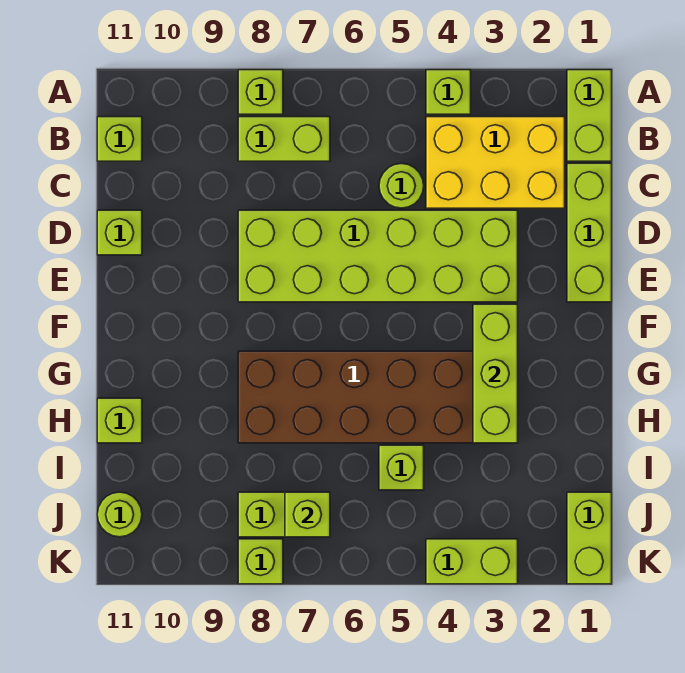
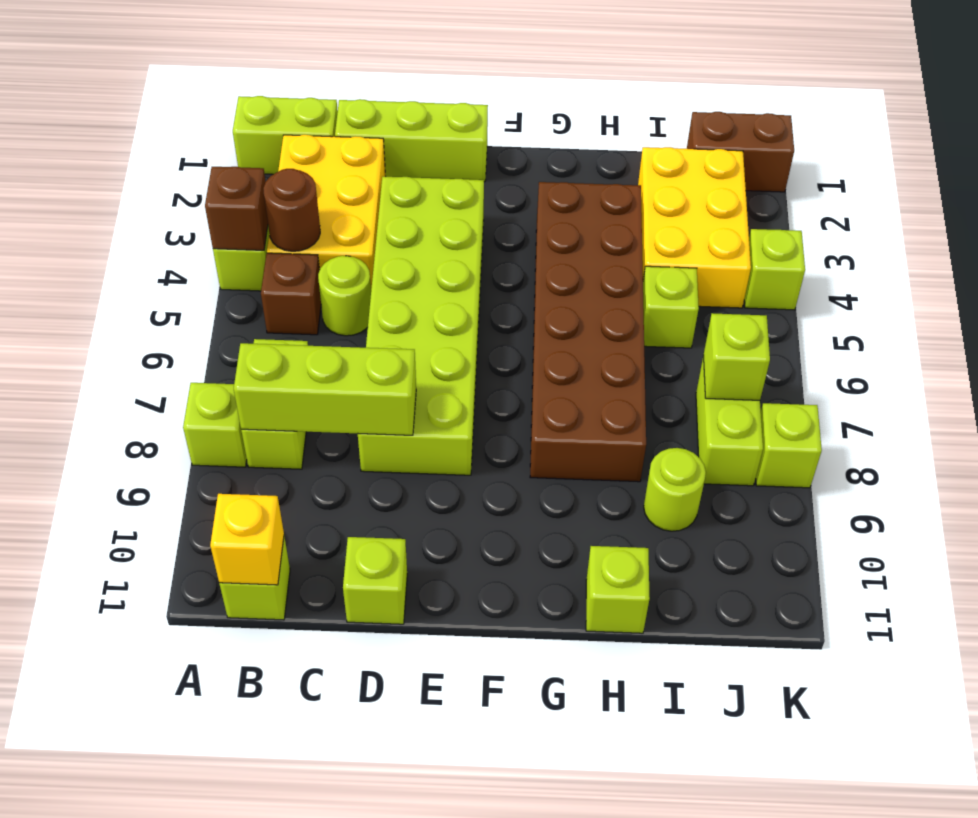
none -> brown 1x1 brick [205,167,268,250]
none -> brown 1x1 round brick [263,169,320,251]
none -> brown 1x1 brick [261,253,321,335]
none -> yellow 1x1 brick [210,494,284,585]
lime 1x3 brick [473,304,518,443] -> lime 1x3 brick moved to [234,343,416,435]
none -> yellow 2x3 brick [638,147,751,308]
lime 1x2 brick [567,492,612,584] -> brown 1x2 brick [687,112,794,192]
lime 1x1 round brick [97,492,142,537] -> lime 1x1 round brick moved to [644,448,706,531]
lime 1x2 brick [426,539,518,584] -> lime 1x1 brick [744,229,805,310]

